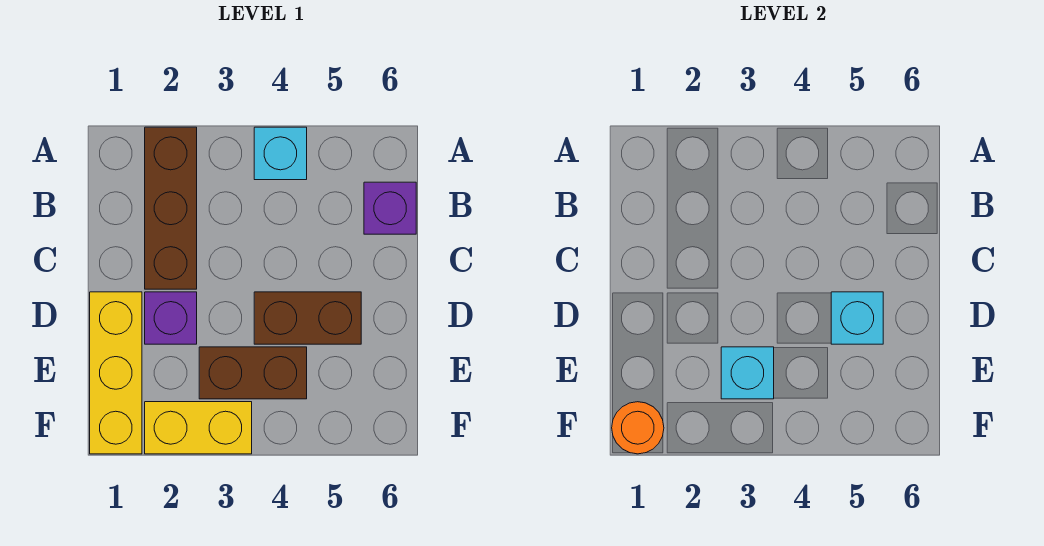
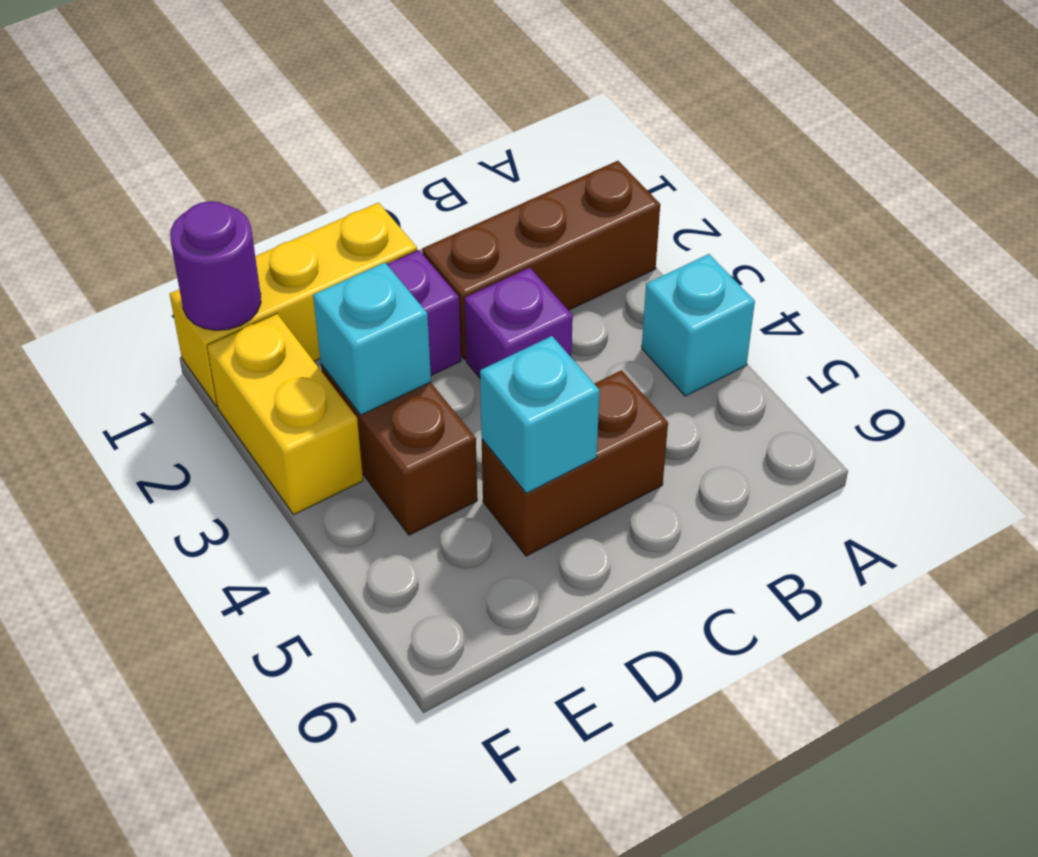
purple 1x1 brick [364,182,416,234] -> purple 1x1 brick moved to [464,268,573,378]
brown 1x2 brick [254,292,361,344] -> brown 1x2 brick turned to [482,370,668,556]
orange 1x1 round brick [612,402,664,454] -> purple 1x1 round brick [170,201,261,330]

